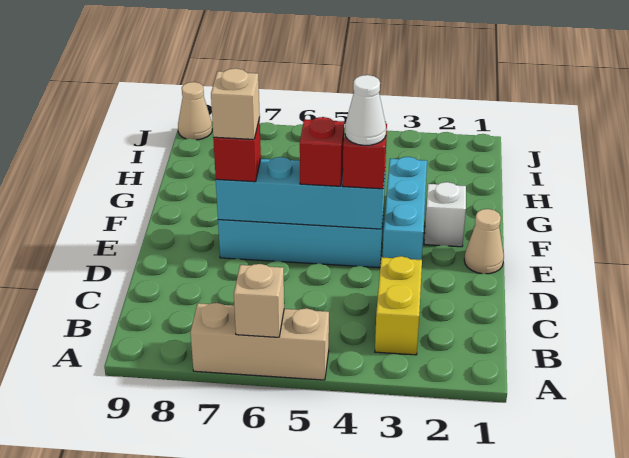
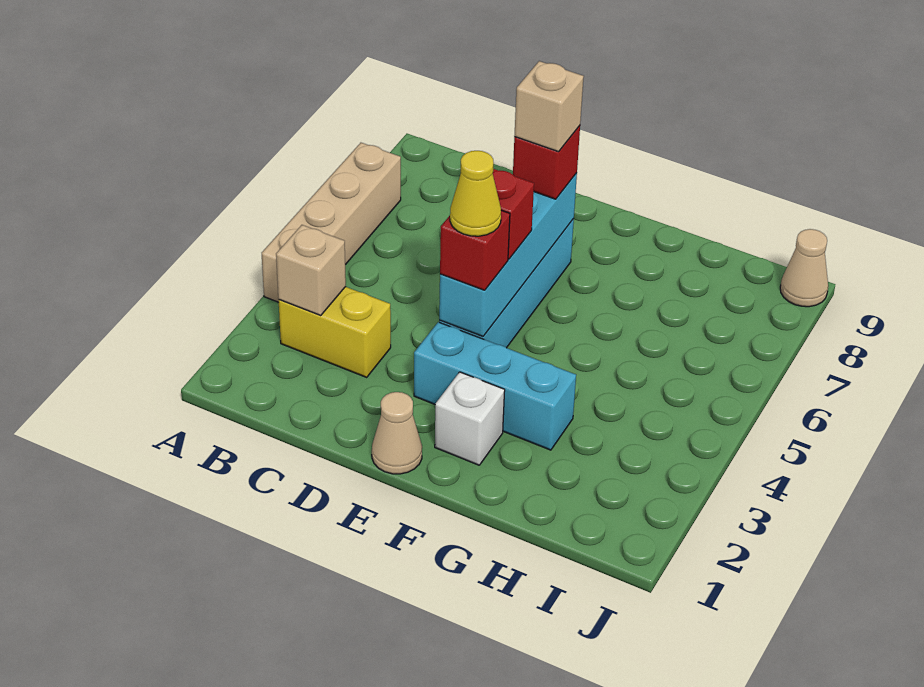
tan 1x3 brick [190,303,329,380] -> tan 1x4 brick [262,143,401,302]
tan 1x1 brick [234,264,284,337] -> tan 1x1 brick moved to [276,225,346,316]
white 1x1 cone [345,75,386,145] -> yellow 1x1 cone [450,151,501,236]

